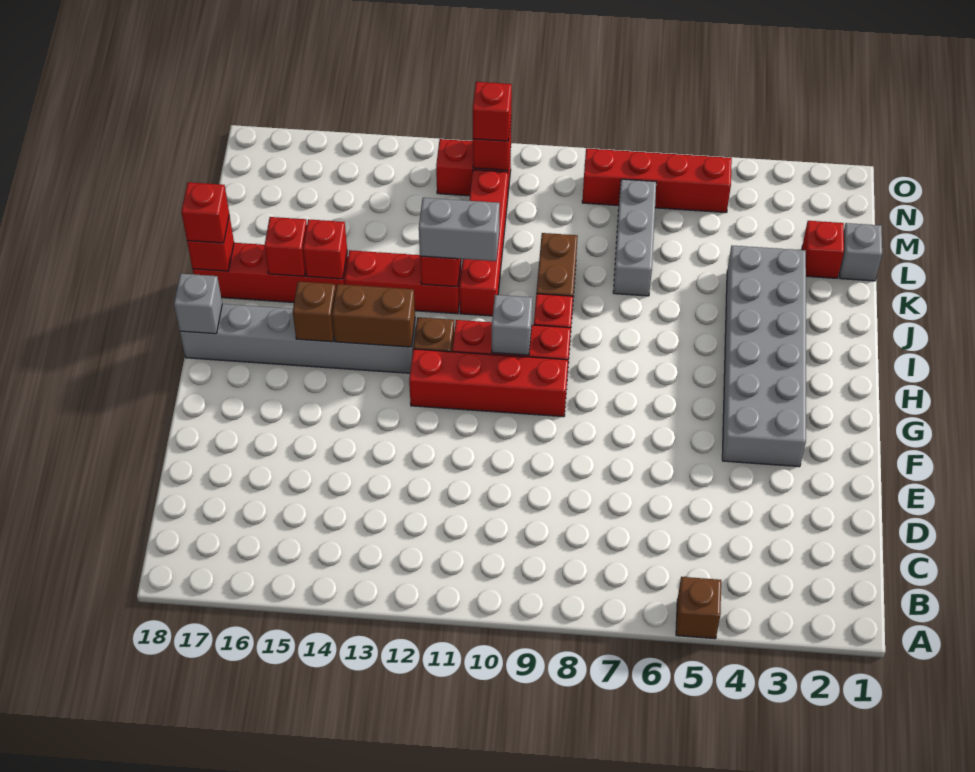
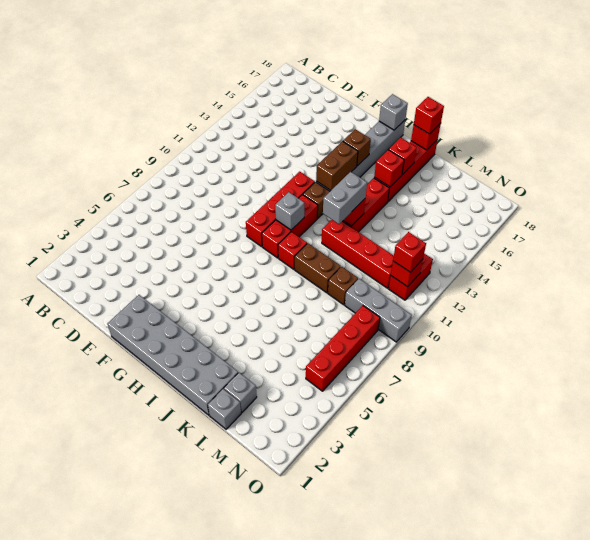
brown 1x1 brick [676,577,721,639] -> brown 1x1 brick moved to [328,267,358,305]
grey 2x6 brick [722,246,806,467] -> grey 2x6 brick moved to [107,295,238,415]
grey 1x3 brick [613,179,656,296] -> grey 1x3 brick moved to [345,279,412,342]
red 1x1 brick [802,221,844,278] -> grey 1x1 brick [224,373,257,413]

